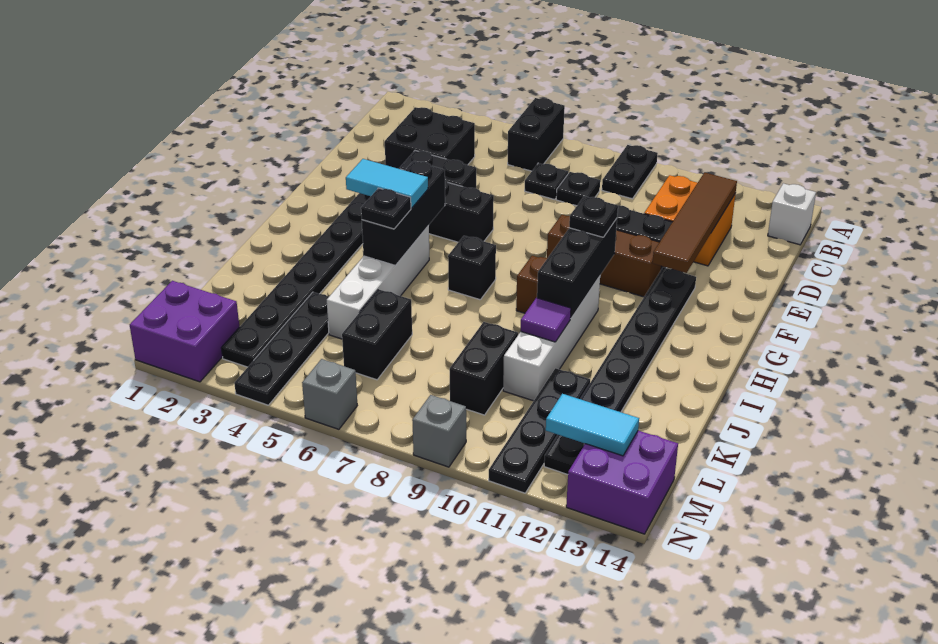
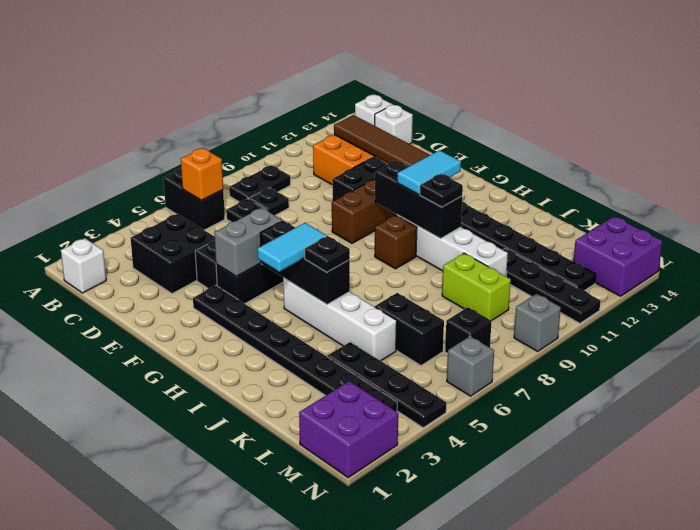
black 1x2 plate [602,145,658,199] -> black 1x2 plate turned to [229,165,290,202]
none -> white 1x1 brick [61,238,106,293]
none -> orange 1x1 brick [181,148,223,200]
none -> white 1x1 brick [375,105,413,144]
none -> grey 1x2 brick [214,208,282,276]
black 1x1 plate [569,196,618,237] -> black 1x1 plate moved to [420,174,463,207]
black 1x1 brick [448,236,496,300] -> black 1x1 brick moved to [445,307,492,353]
purple 1x1 tile [521,298,571,342] -> none
black 1x2 brick [450,322,518,415] -> lime 1x2 brick [442,253,511,321]
cyan 1x2 tile [546,394,639,456] -> cyan 1x2 tile moved to [397,150,461,195]

